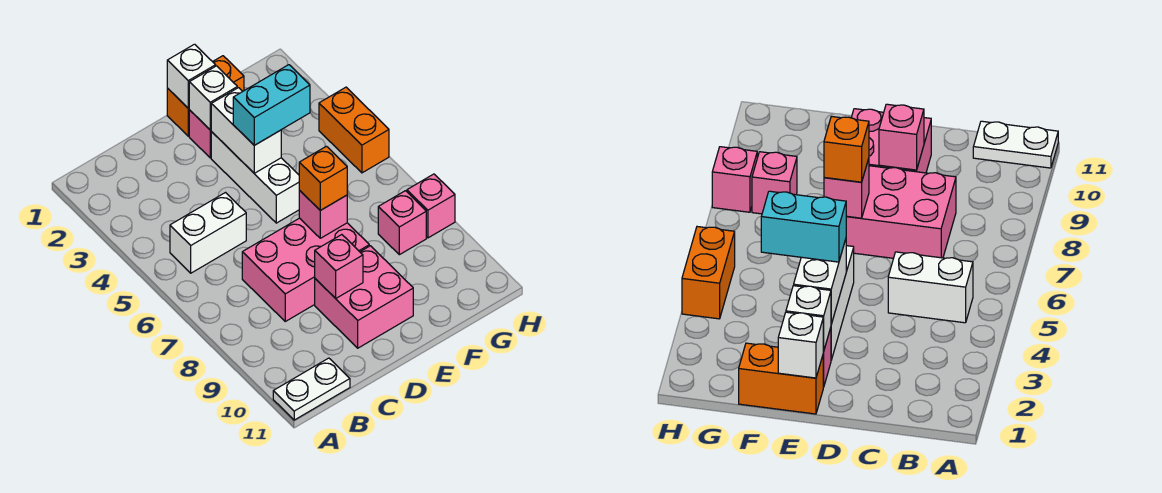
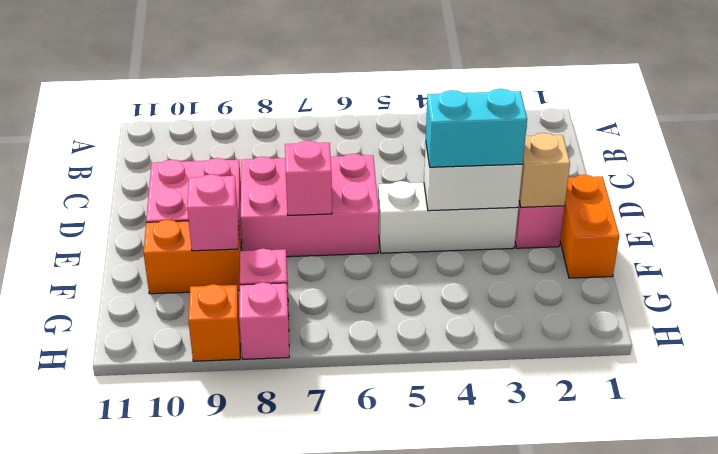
white 1x2 plate [273,358,350,420] -> none
white 1x2 brick [170,193,246,273] -> none
pink 2x3 brick [242,218,369,321] -> pink 2x3 brick turned to [241,154,379,257]
pink 1x1 brick [315,235,363,298] -> pink 1x1 brick moved to [187,174,238,251]
white 1x1 brick [167,44,216,108] -> none
white 1x1 brick [189,66,237,130] -> tan 1x1 brick [519,133,570,207]
cyan 1x2 brick [233,65,310,145] -> cyan 1x2 brick turned to [426,89,527,167]
orange 1x1 brick [299,146,347,210] -> orange 1x1 brick moved to [188,284,240,361]
orange 1x2 brick [319,87,389,173] -> orange 1x2 brick moved to [144,220,241,294]

